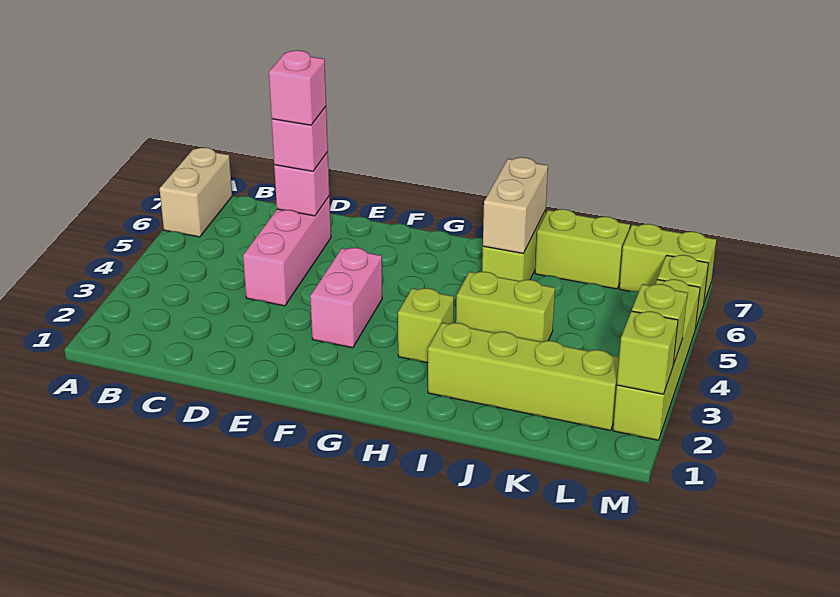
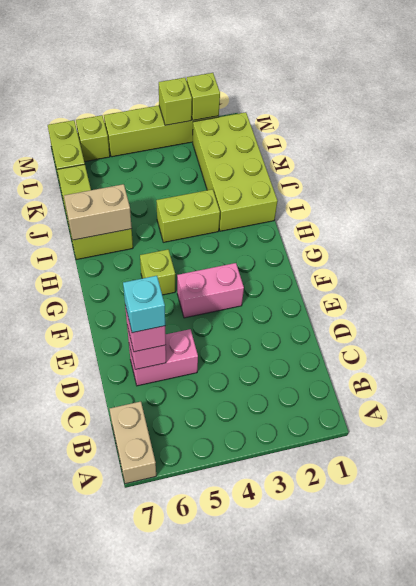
tan 1x2 brick [160,147,232,237] -> tan 1x2 brick turned to [110,401,156,484]
pink 1x3 brick [243,196,331,306] -> pink 1x2 brick [129,329,198,386]
pink 1x1 brick [269,50,326,125] -> cyan 1x1 brick [123,276,165,333]
lime 1x1 brick [398,288,454,363] -> lime 1x1 brick moved to [140,250,175,295]
lime 1x4 brick [428,323,619,430] -> lime 2x4 brick [193,112,278,231]
lime 1x2 brick [456,272,555,342] -> lime 1x2 brick turned to [156,189,220,242]

